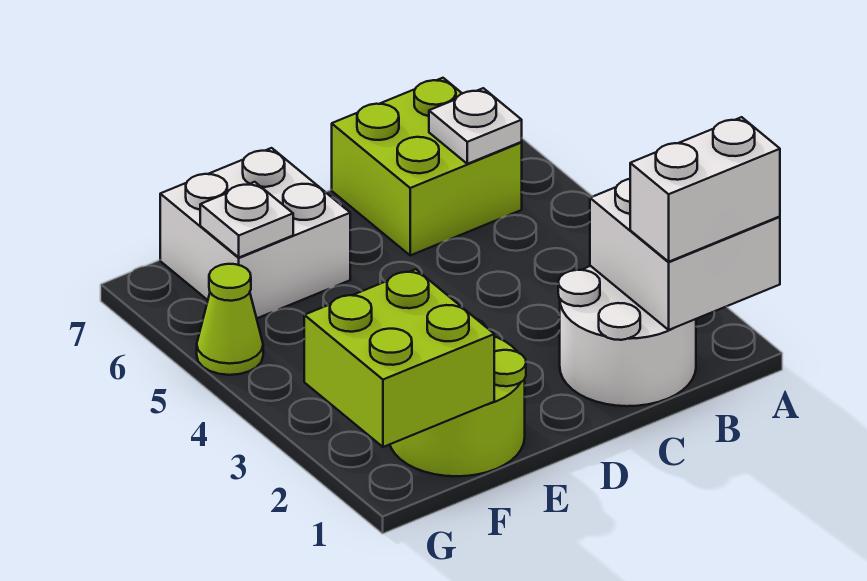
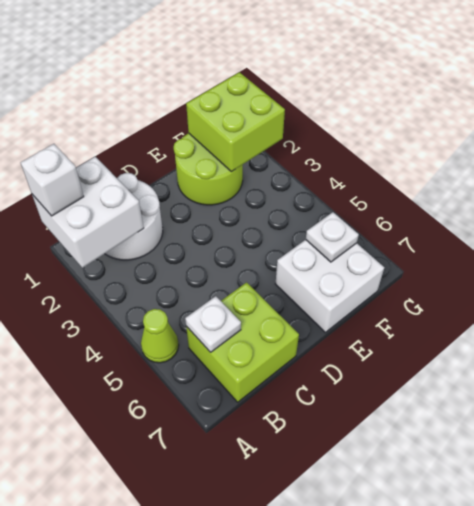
white 1x2 brick [630,117,780,262] -> white 1x1 brick [21,144,84,216]
lime 1x1 cone [197,264,263,375] -> lime 1x1 cone moved to [141,309,179,363]

